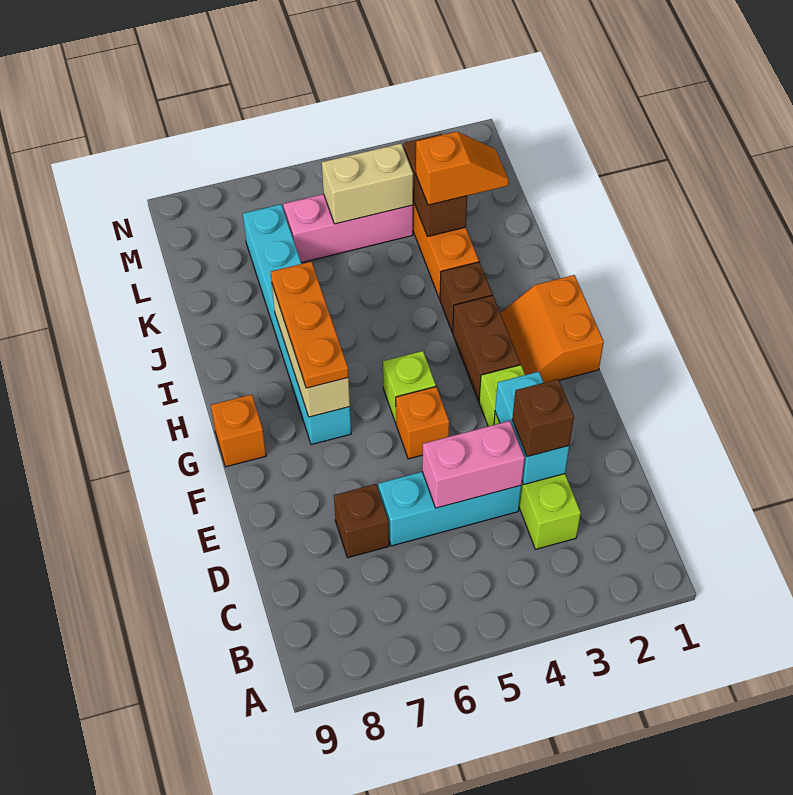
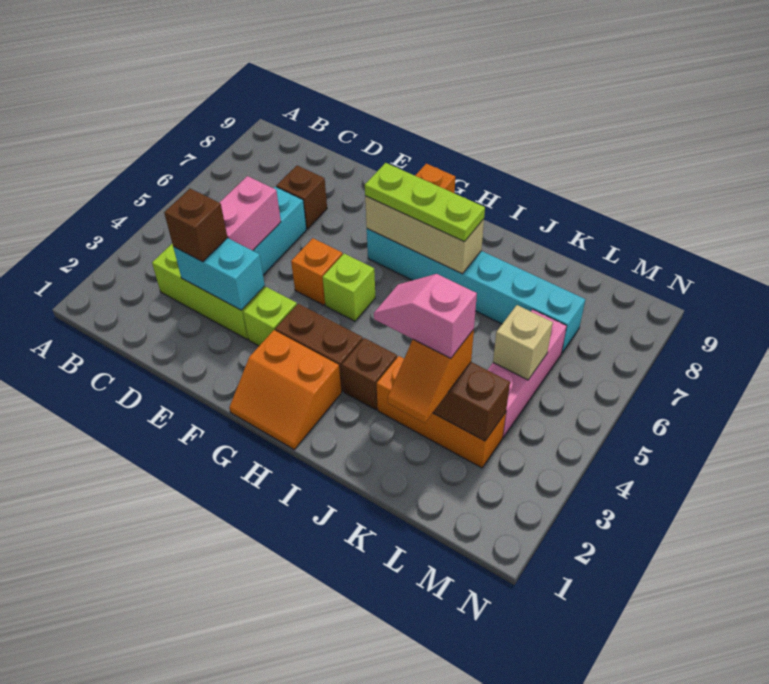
orange 2x2 slope [500,275,604,383] -> orange 2x2 slope turned to [229,330,341,449]
orange 1x3 plate [271,262,349,388] -> lime 1x3 plate [365,163,485,242]
none -> pink 1x2 slope [374,274,477,358]
tan 1x2 brick [322,143,413,224] -> tan 1x1 brick [493,305,553,380]

